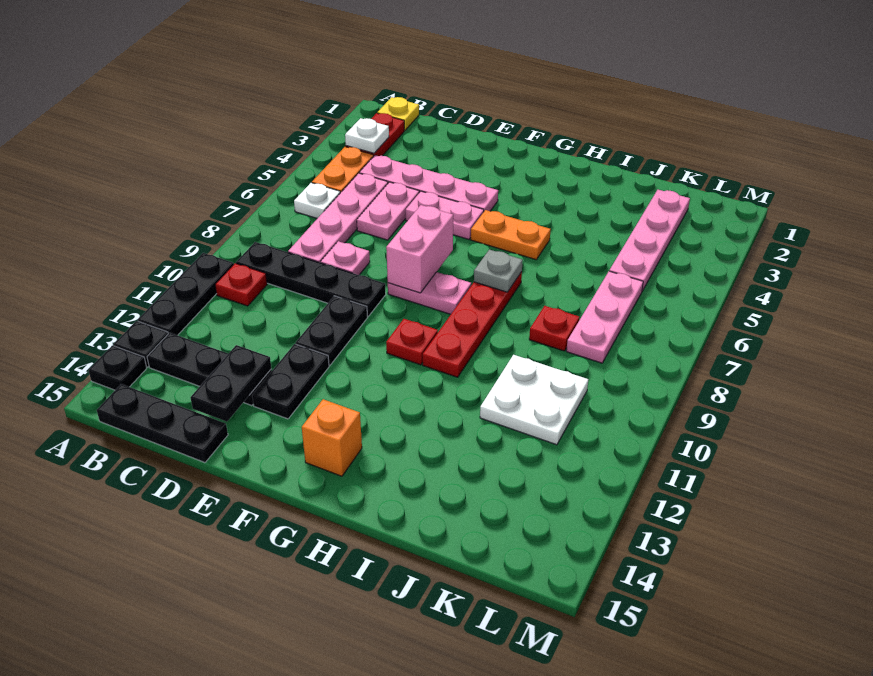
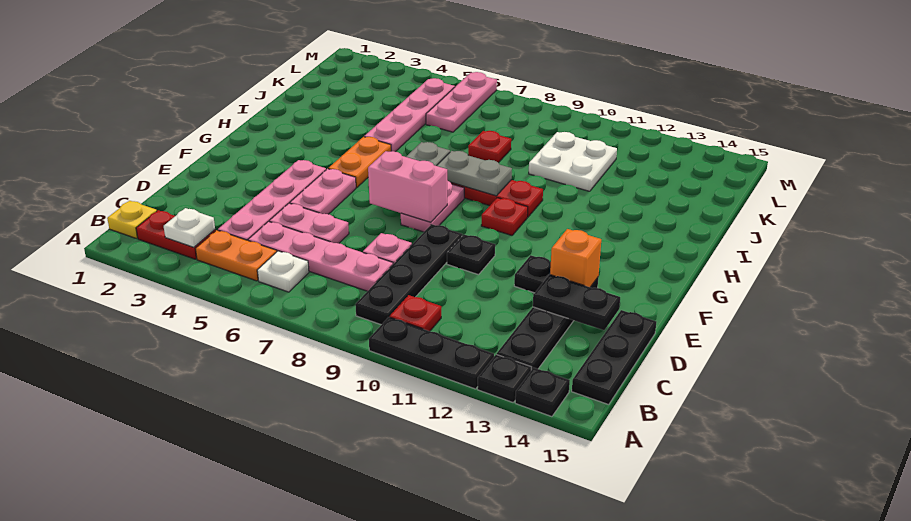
black 1x2 plate [295,296,367,366] -> black 1x1 plate [447,234,495,275]
orange 1x1 brick [302,399,362,476] -> orange 1x1 brick moved to [550,229,601,287]
none -> grey 1x2 plate [437,151,512,196]
pink 1x4 plate [609,190,690,291] -> pink 1x4 plate turned to [364,78,455,152]
pink 1x3 plate [566,271,643,363] -> pink 1x3 plate turned to [426,72,497,132]

